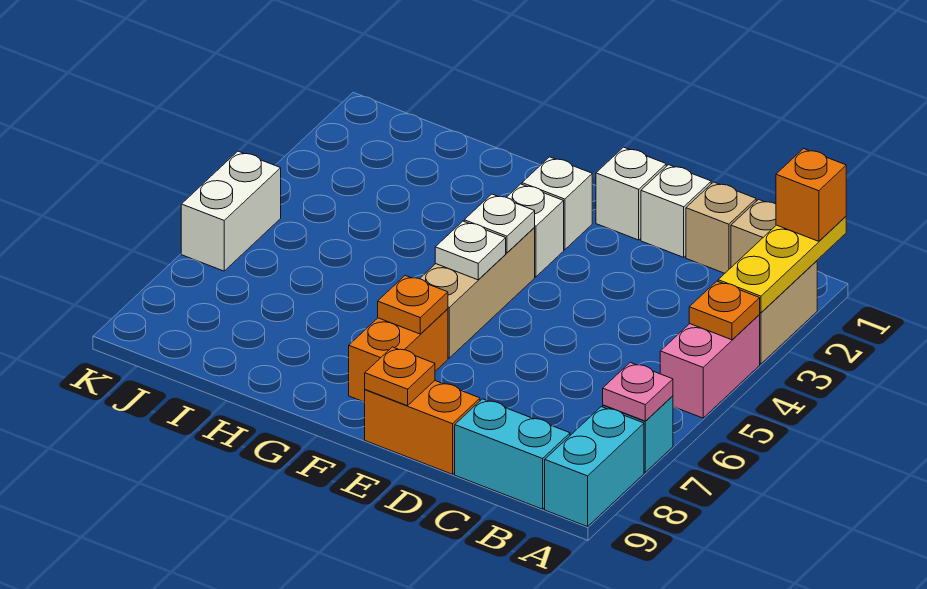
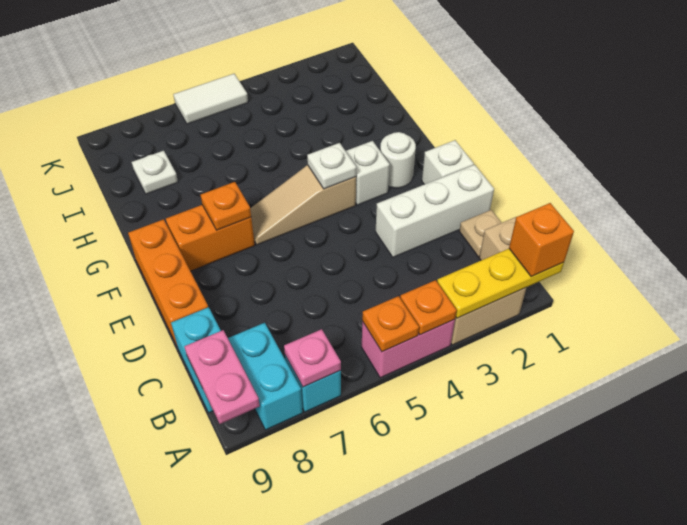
cyan 1x2 brick [545,407,644,527] -> cyan 1x2 brick turned to [228,323,303,430]
none -> pink 1x2 plate [184,330,260,424]
tan 1x1 brick [686,182,756,273] -> tan 1x1 plate [459,210,501,257]
white 1x1 brick [641,165,711,257] -> white 1x3 brick [376,165,494,257]
orange 1x2 brick [365,381,480,474] -> orange 1x3 brick [128,219,208,346]
orange 1x1 plate [365,347,435,406] -> orange 1x1 plate moved to [362,296,419,352]
white 1x1 brick [522,157,592,250] -> white 1x1 round brick [380,132,416,188]
tan 1x3 brick [420,228,535,358] -> tan 1x3 slope [250,165,356,245]
white 1x1 plate [435,221,506,280] -> white 1x1 plate moved to [132,151,178,194]
white 1x2 brick [181,151,281,271] -> white 1x2 tile [173,74,248,124]

